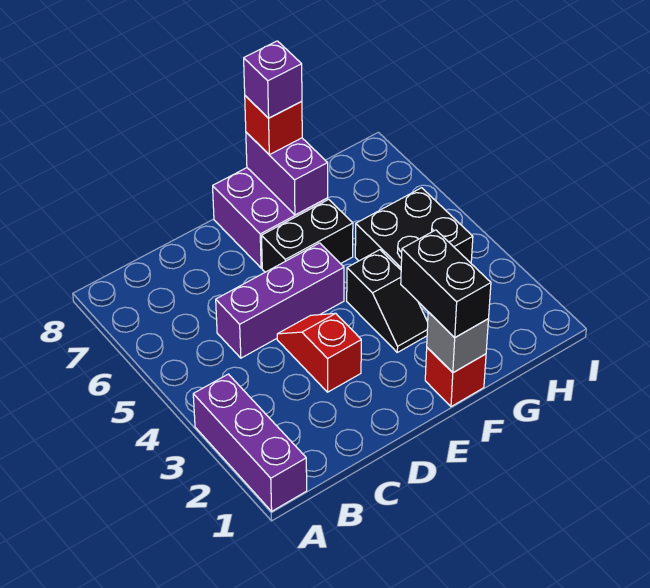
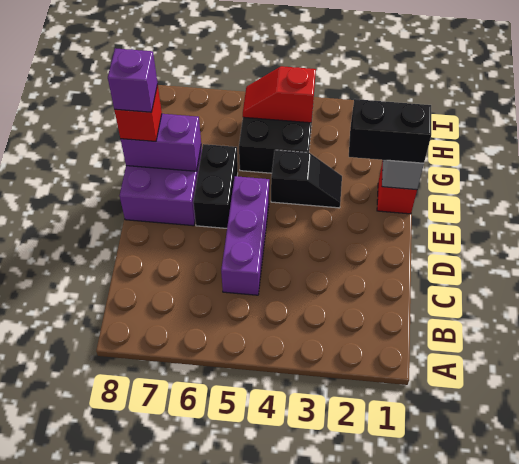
purple 1x3 brick [193,374,307,511] -> none
red 1x2 slope [277,313,361,392] -> red 1x2 slope moved to [243,66,316,123]

